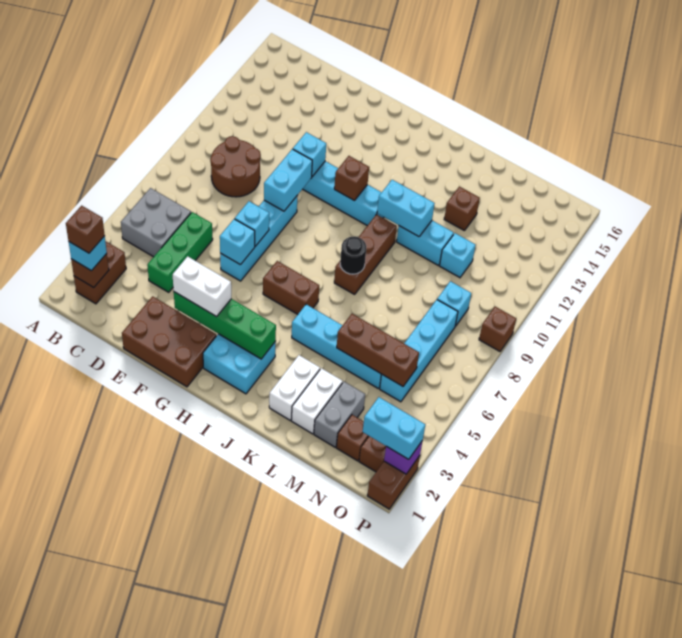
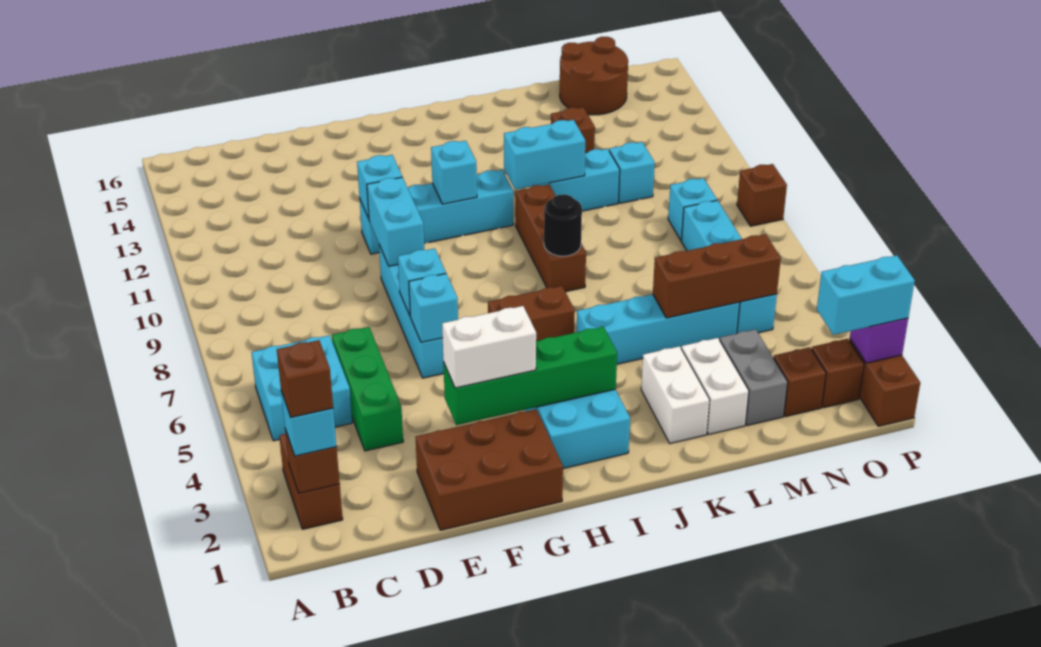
grey 2x2 brick [121,188,191,257] -> cyan 2x2 brick [252,335,352,441]
brown 2x2 round brick [210,136,261,197] -> brown 2x2 round brick moved to [560,37,628,115]
brown 1x1 brick [334,156,369,200] -> cyan 1x1 brick [431,141,477,204]

